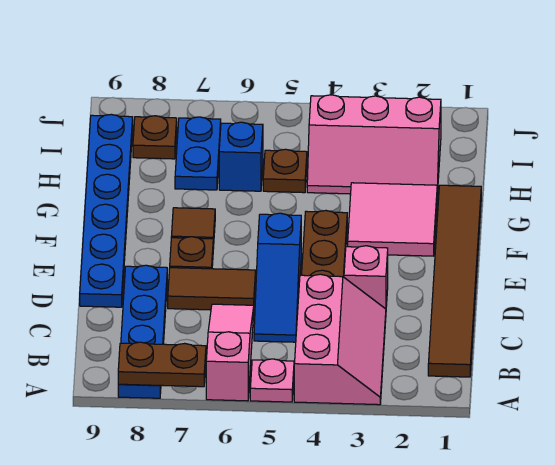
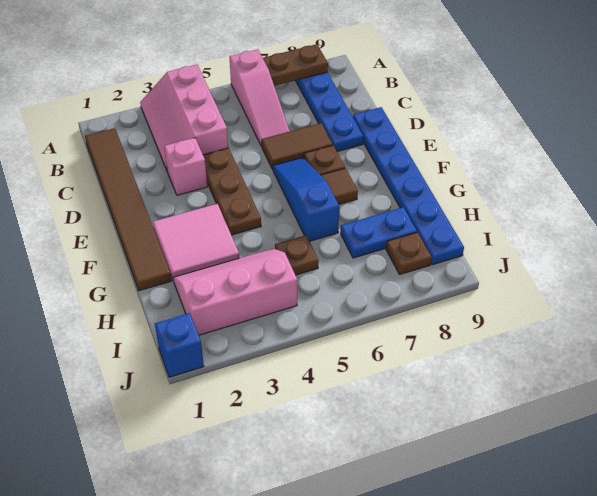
pink 1x1 plate [250,359,294,402] -> none
blue 1x3 slope [254,213,301,342] -> blue 1x3 slope moved to [273,158,339,241]
blue 1x1 brick [219,122,263,191] -> blue 1x1 brick moved to [155,313,204,377]
blue 1x2 plate [175,117,221,190] -> blue 1x2 plate turned to [341,207,417,258]

